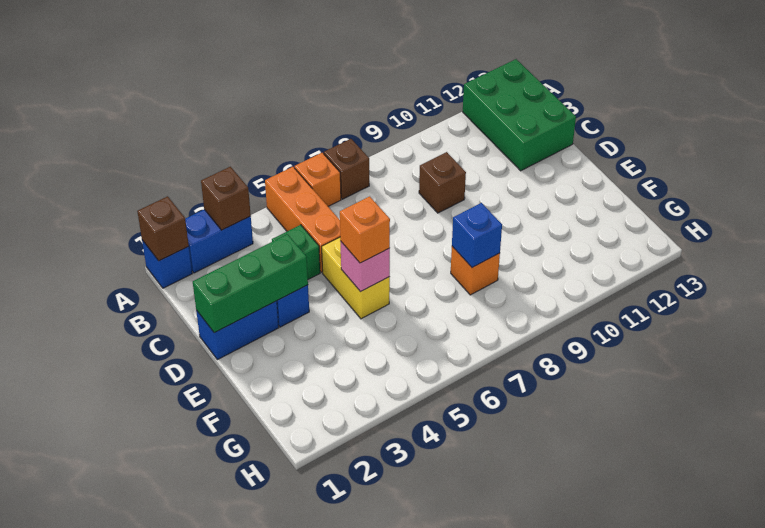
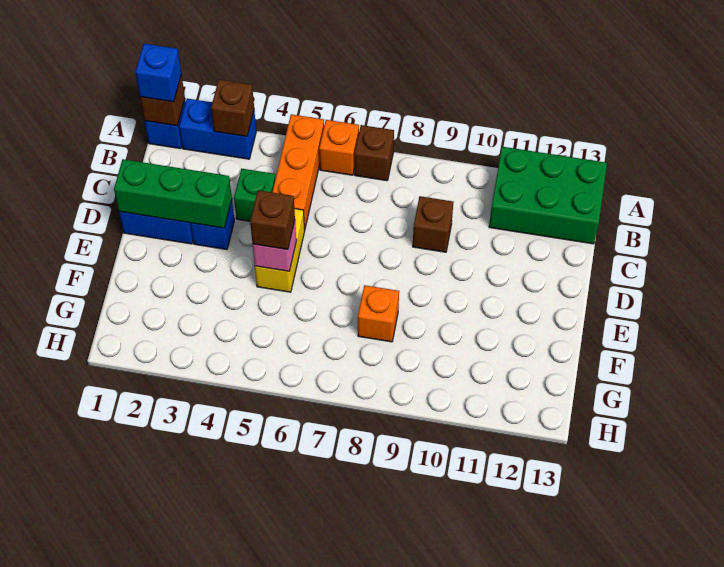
green 2x3 brick [463,59,576,171] -> green 2x3 brick turned to [489,147,607,244]
orange 1x1 brick [340,196,390,263] -> brown 1x1 brick [250,190,295,250]
blue 1x1 brick [452,203,502,267] -> blue 1x1 brick moved to [135,44,181,102]

